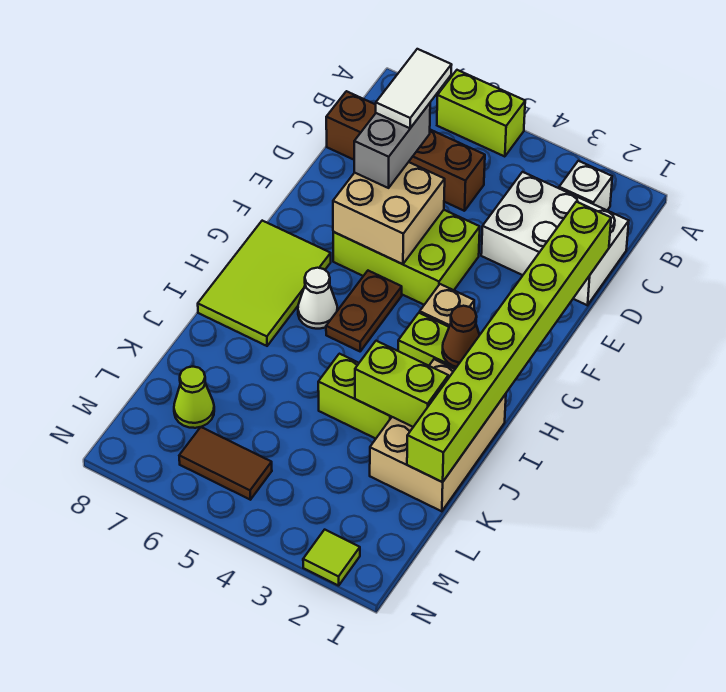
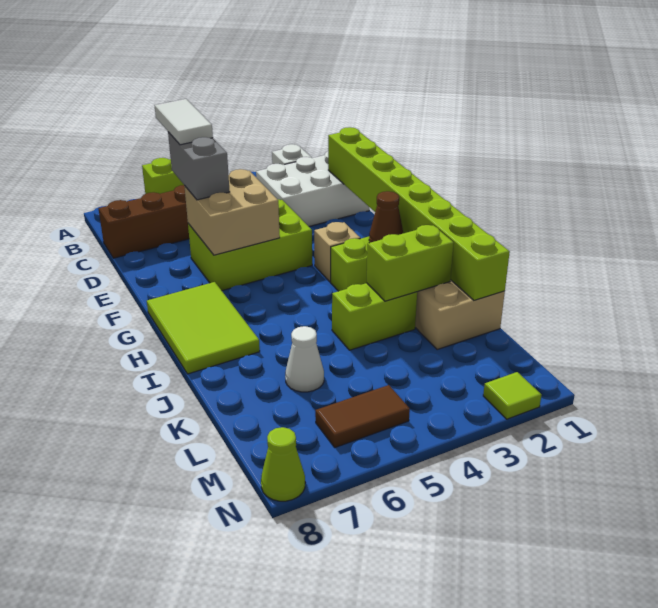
brown 1x2 plate [326,271,402,351] -> none
white 1x1 cone [298,268,337,329] -> white 1x1 cone moved to [285,326,324,392]
lime 1x1 cone [174,367,214,428] -> lime 1x1 cone moved to [261,427,305,501]

